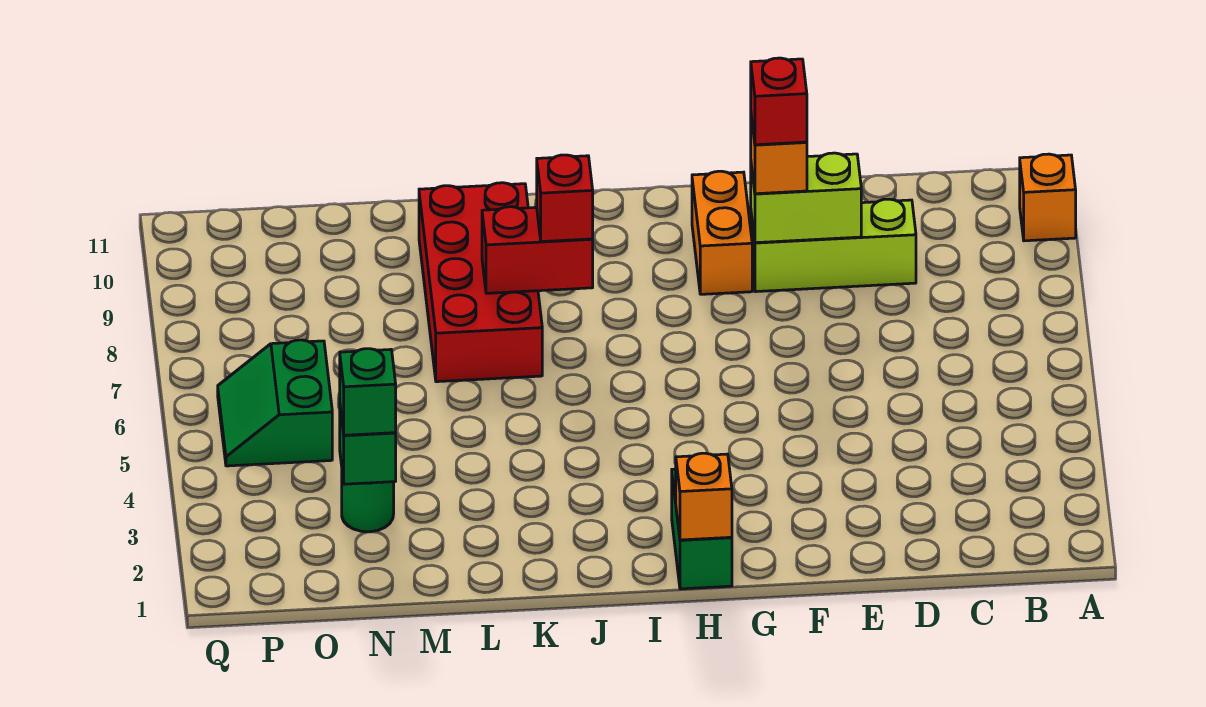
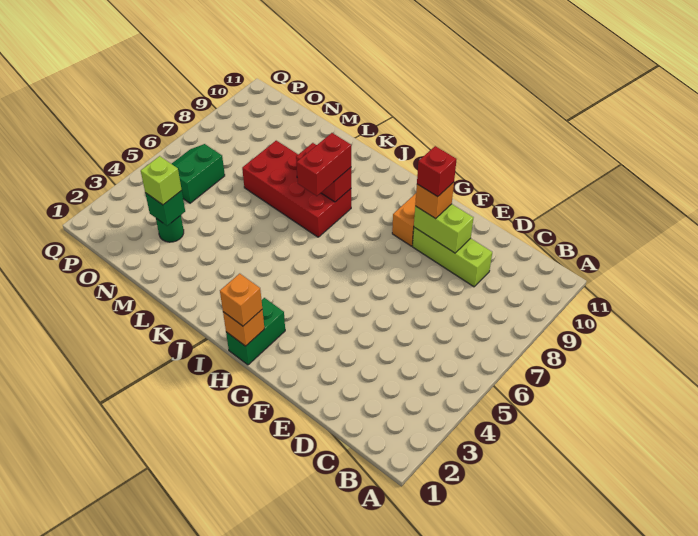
orange 1x1 brick [1020,154,1076,241] -> orange 1x1 brick moved to [220,274,262,326]
red 1x1 brick [537,155,593,242] -> red 1x2 brick [297,133,351,196]
red 2x4 brick [419,183,542,382] -> red 2x4 brick turned to [242,141,351,237]
green 1x1 brick [340,349,396,435] -> lime 1x1 brick [141,156,182,205]

